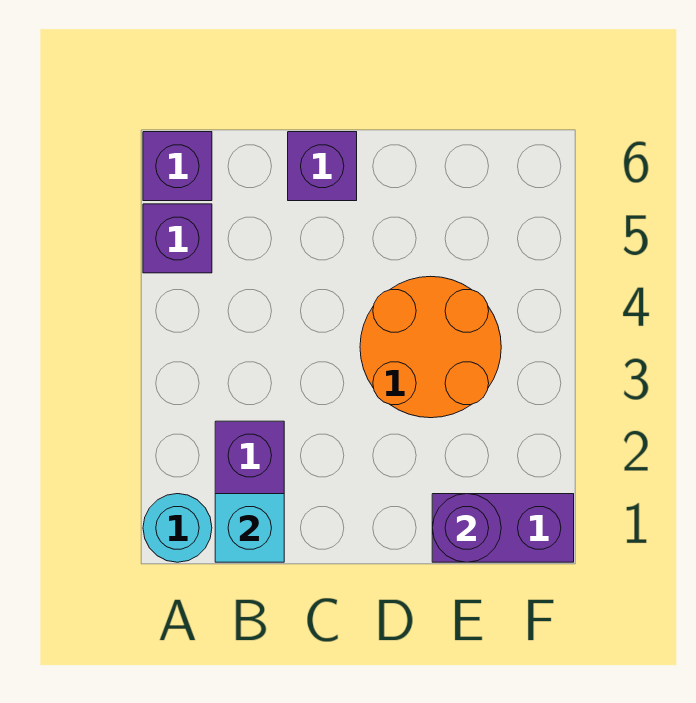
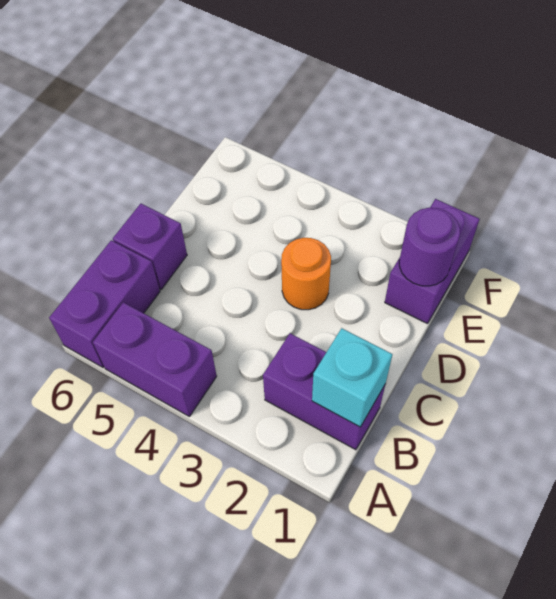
cyan 1x1 round brick [143,494,212,562] -> none
purple 1x1 brick [143,204,212,273] -> purple 1x2 brick [93,302,217,416]
purple 1x1 brick [143,132,212,201] -> purple 1x2 brick [49,240,160,367]
orange 2x2 round brick [360,276,501,418] -> orange 1x1 round brick [281,238,331,310]

